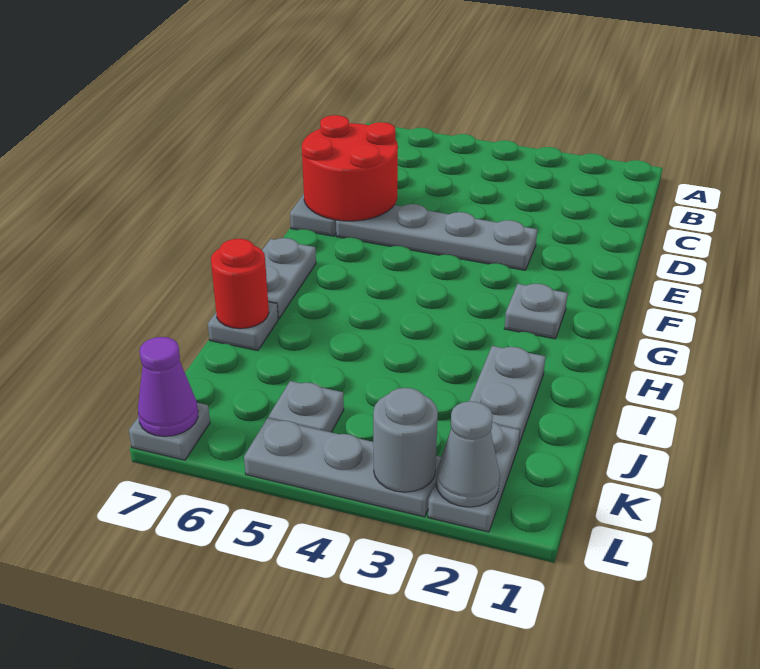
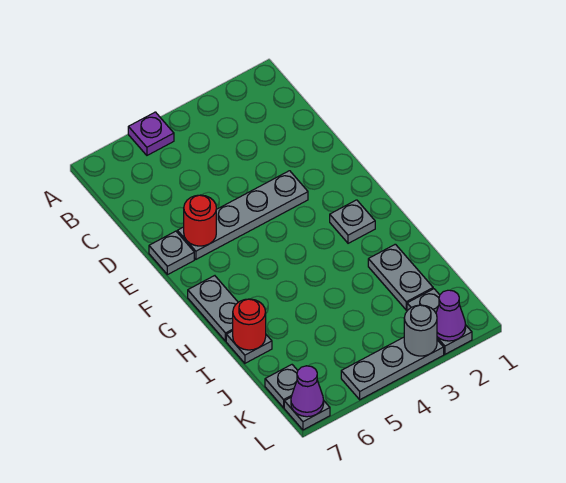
none -> purple 1x1 plate [128,112,174,155]
red 2x2 round brick [302,115,398,221] -> red 1x1 round brick [184,195,216,246]
grey 1x1 plate [268,381,344,432] -> grey 1x1 plate moved to [265,365,298,408]
grey 1x1 cone [436,401,500,507] -> purple 1x1 cone [436,290,466,341]

